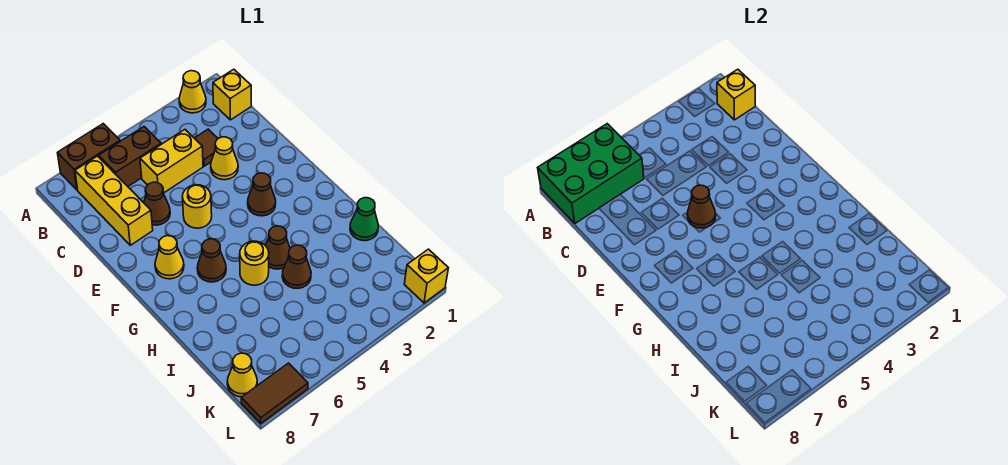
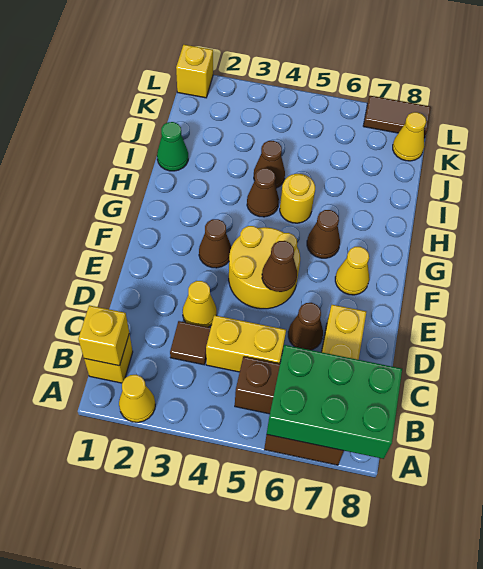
yellow 1x1 round brick [182,185,212,228] -> yellow 2x2 round brick [229,226,300,309]

